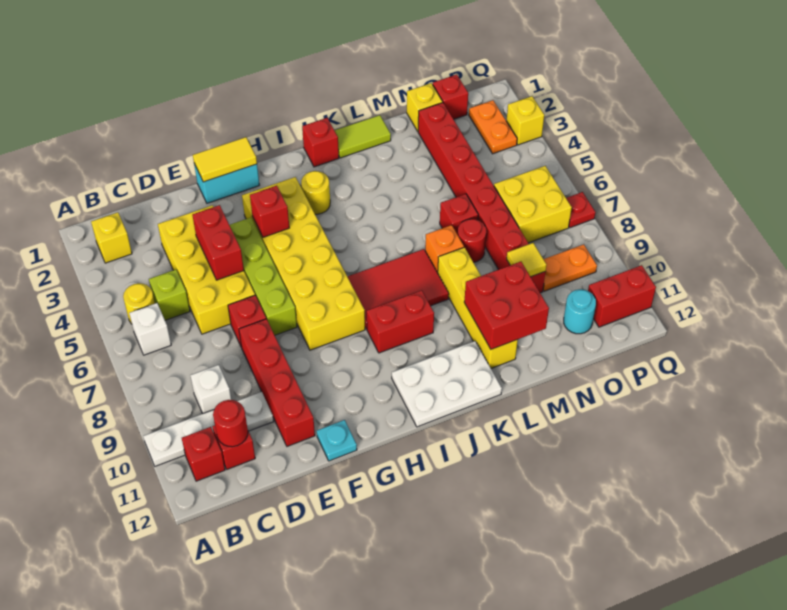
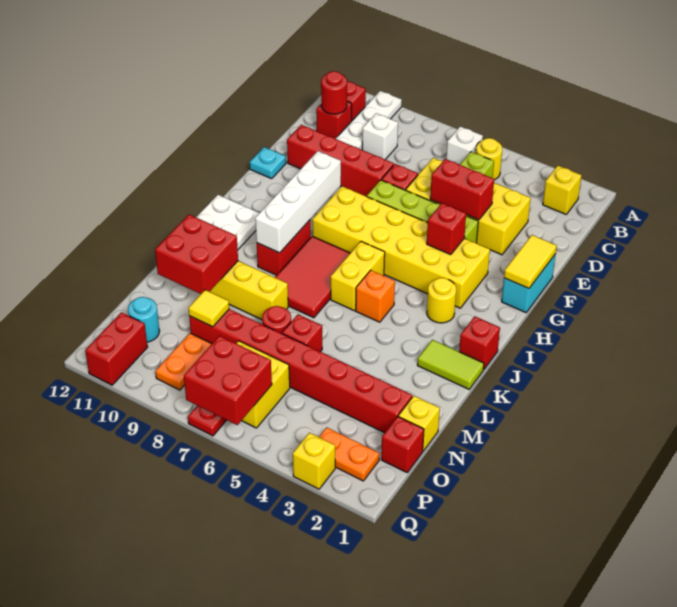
none -> white 1x4 brick [255,151,341,253]
none -> yellow 1x2 brick [331,241,385,311]
lime 1x2 tile [335,115,391,158] -> lime 1x2 tile turned to [417,340,484,389]
orange 1x1 brick [425,225,464,273] -> orange 1x1 brick moved to [356,270,395,322]
none -> red 2x2 brick [184,336,272,425]

